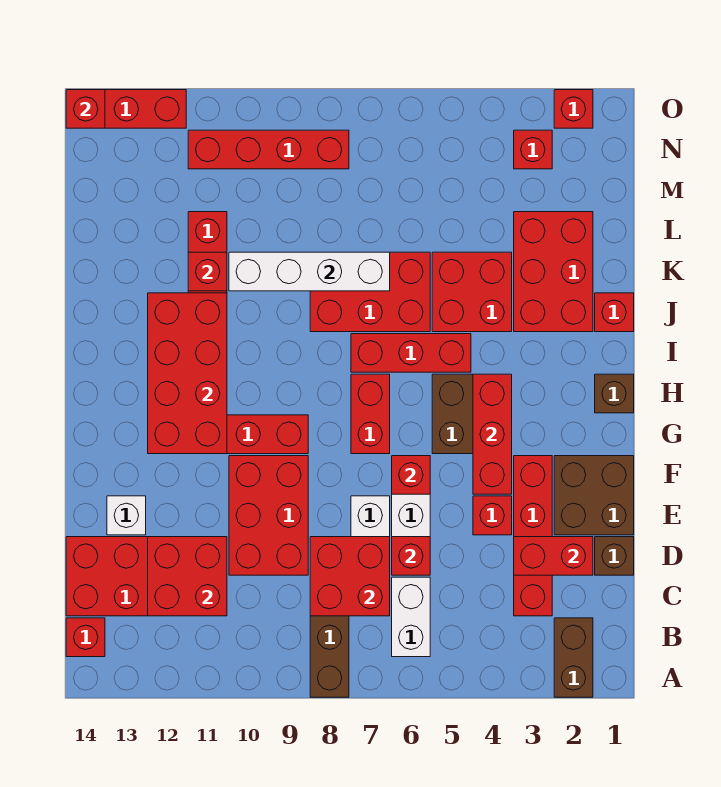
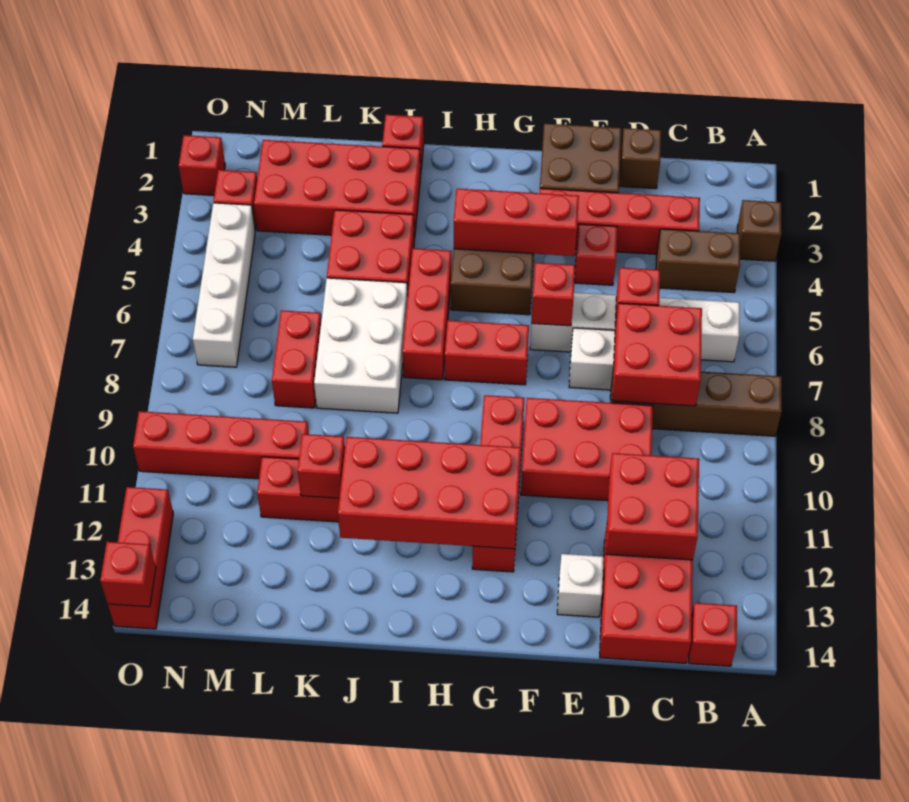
brown 1x2 brick [554,618,593,697] -> brown 1x2 brick moved to [656,229,740,293]
red 1x2 brick [514,537,593,575] -> red 1x2 brick moved to [272,310,321,408]
brown 1x1 brick [595,374,634,413] -> brown 1x1 brick moved to [737,200,781,261]
red 2x3 brick [514,212,593,332] -> red 2x4 brick [254,140,421,240]
red 2x3 brick [310,252,430,332] -> white 2x3 brick [314,278,408,413]
white 1x4 brick [229,252,390,291] -> white 1x4 brick moved to [193,203,255,367]
red 1x4 brick [188,130,349,169] -> red 1x4 brick turned to [133,411,309,479]

